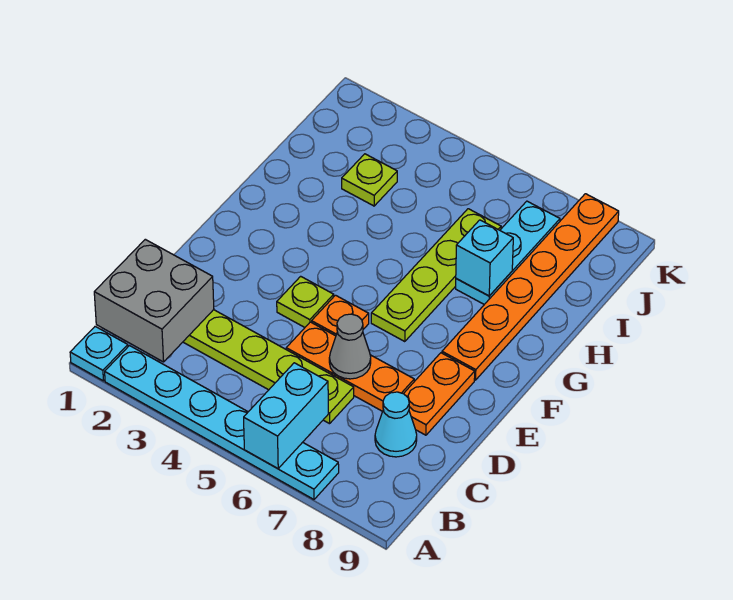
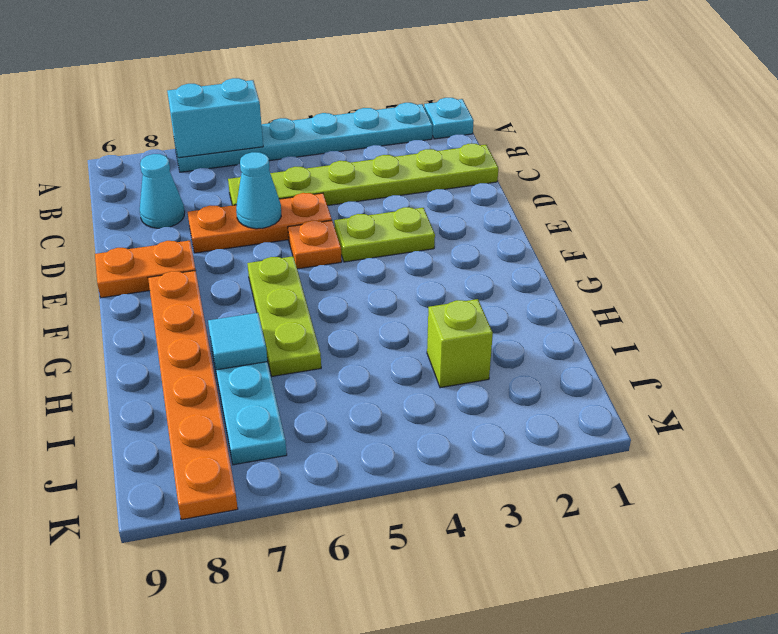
cyan 1x2 brick [244,363,328,469] -> cyan 1x2 brick turned to [167,78,263,158]
grey 2x2 brick [94,239,214,362] -> none
grey 1x1 cone [329,314,371,379] -> cyan 1x1 cone [236,152,281,229]
orange 1x2 plate [404,353,475,435] -> orange 1x2 plate turned to [95,240,195,298]
lime 1x1 plate [277,276,334,327] -> lime 1x2 plate [334,207,435,262]
lime 1x4 plate [371,209,501,342] -> lime 1x3 plate [247,256,321,376]
cyan 1x1 brick [456,220,513,296] -> cyan 1x1 tile [208,313,267,370]
lime 1x1 plate [342,154,397,206] -> lime 1x1 brick [427,299,493,388]

